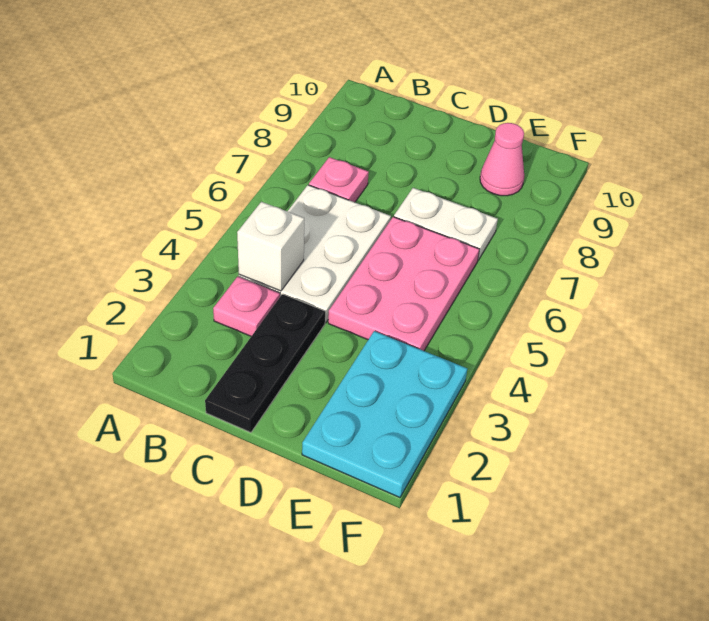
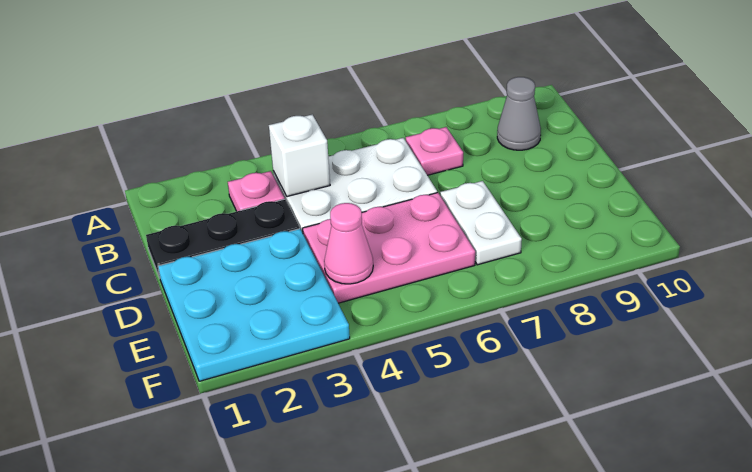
none -> grey 1x1 cone [497,77,541,150]
cyan 2x3 plate [302,331,467,497] -> cyan 3x3 plate [158,229,350,381]
pink 1x1 cone [480,123,524,196] -> pink 1x1 cone moved to [324,203,373,284]

